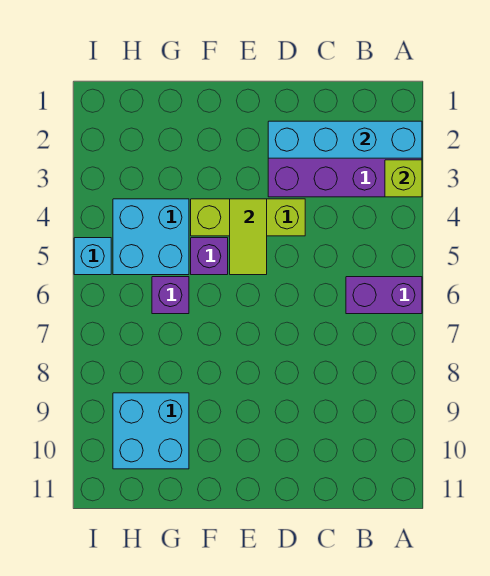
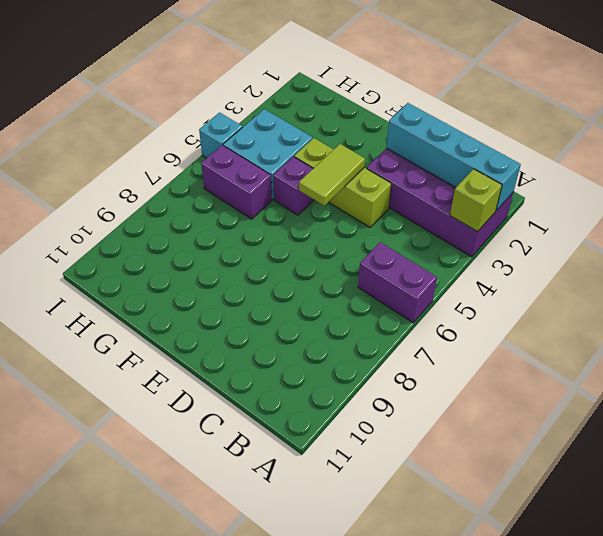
purple 1x1 brick [152,277,189,314] -> purple 1x2 brick [201,145,272,219]
cyan 2x2 brick [113,393,189,469] -> none

